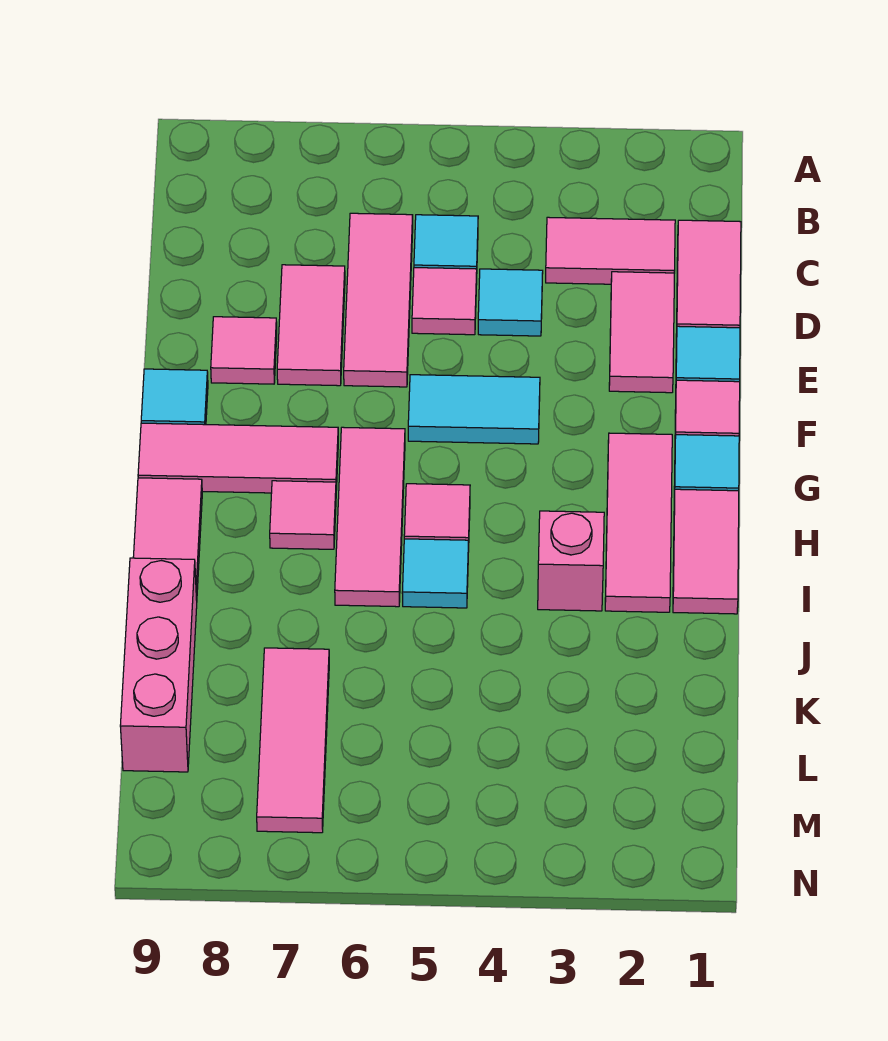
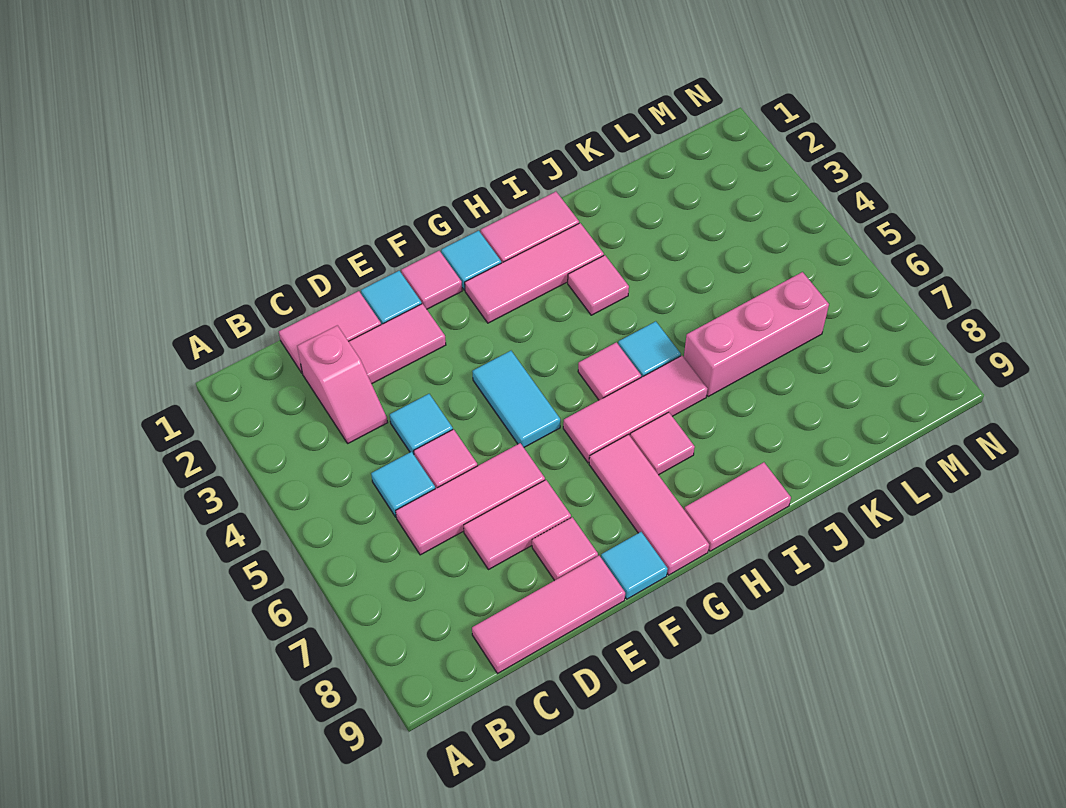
pink 1x2 tile [546,217,675,284] -> pink 1x2 slope [297,325,388,443]
pink 1x1 brick [538,511,604,611] -> pink 1x1 tile [568,255,629,315]
pink 1x3 brick [120,558,197,772] -> pink 1x3 brick moved to [684,272,829,397]
pink 1x3 tile [257,648,329,833] -> pink 1x3 tile moved to [472,556,625,674]

